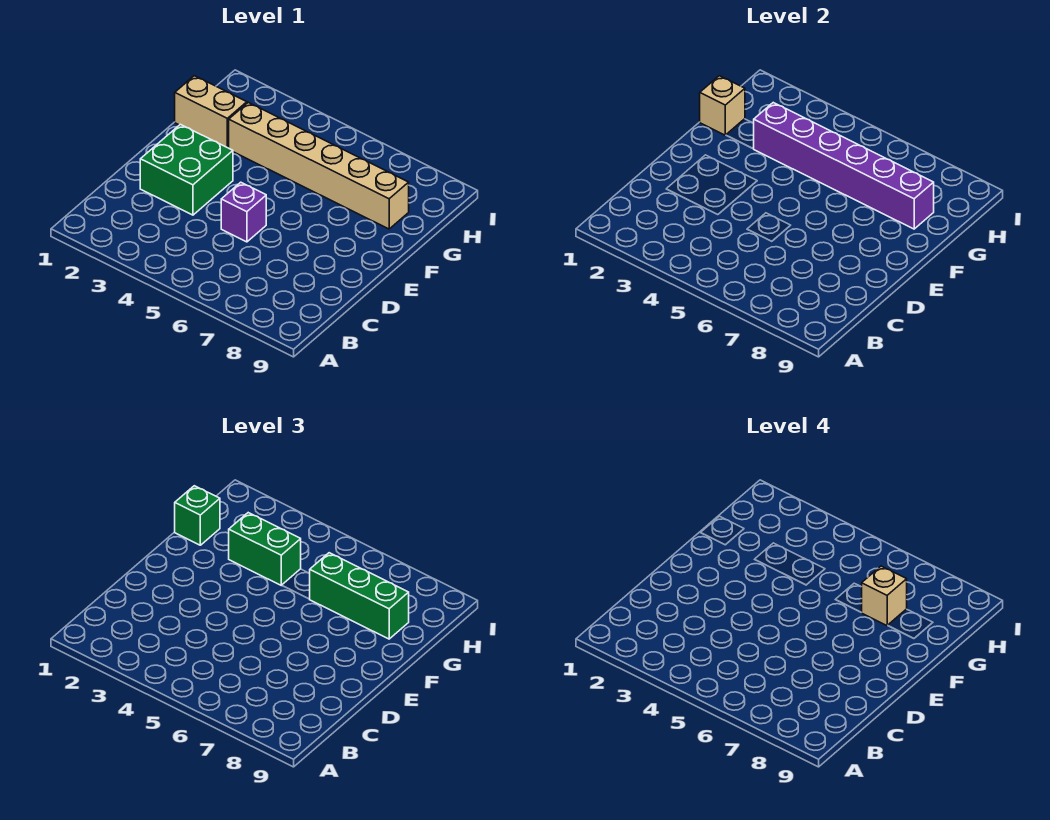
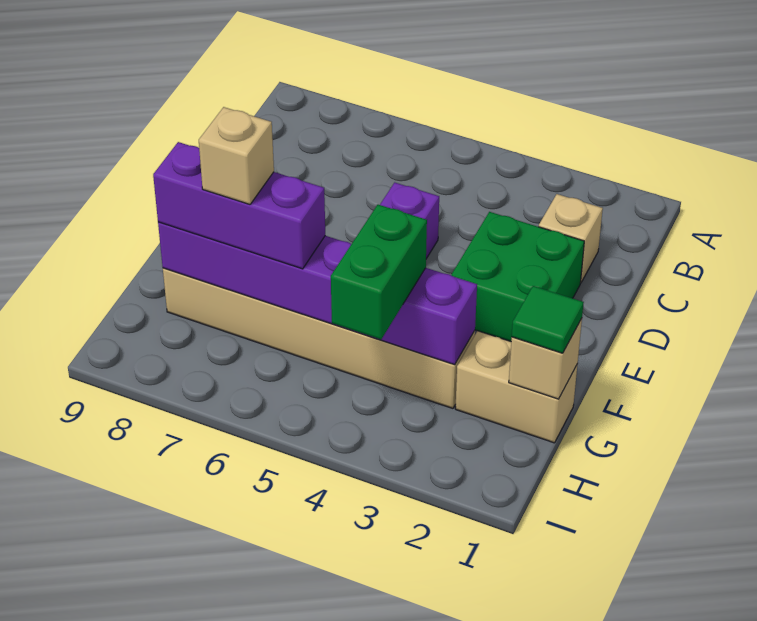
none -> tan 1x1 brick [539,194,603,283]
green 1x1 brick [175,486,220,545] -> green 1x1 tile [512,286,584,353]
green 1x2 brick [229,513,301,585] -> green 1x2 brick turned to [331,205,427,339]
green 1x3 brick [310,553,409,639] -> purple 1x3 brick [153,142,325,269]

